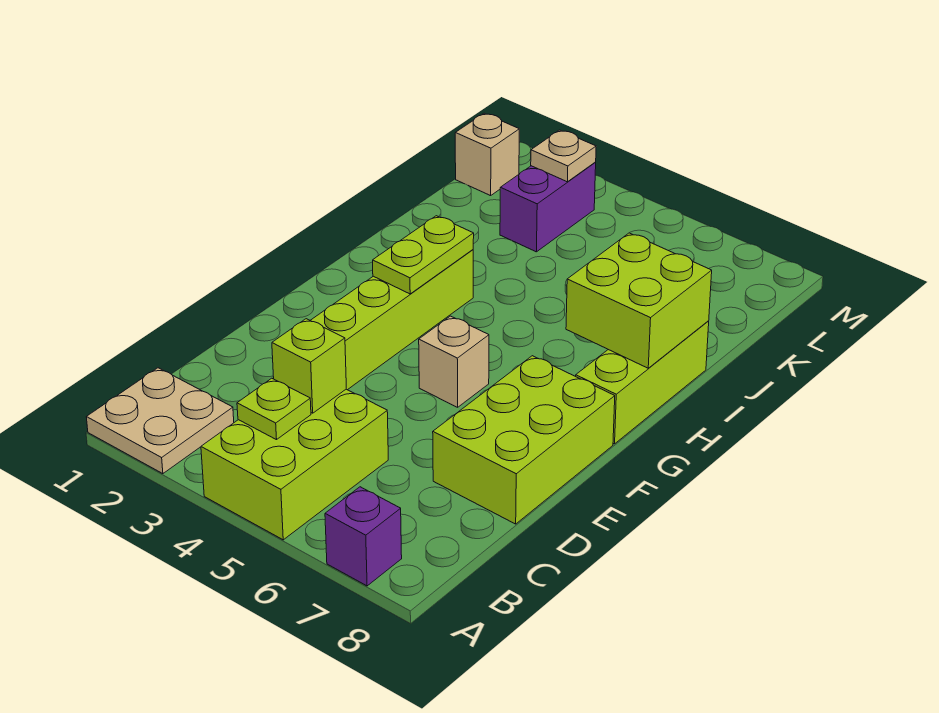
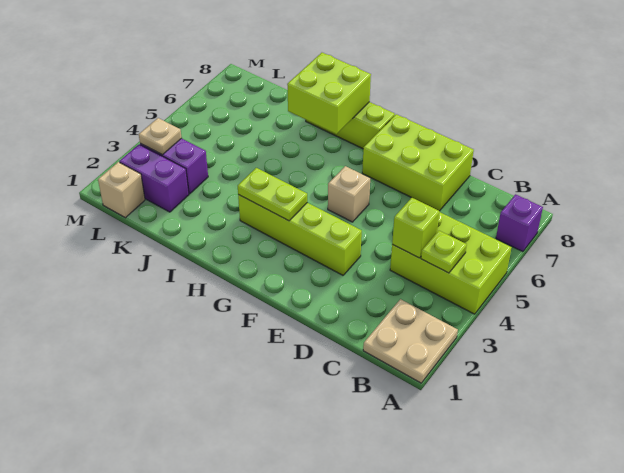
none -> purple 1x2 brick [119,144,189,212]

